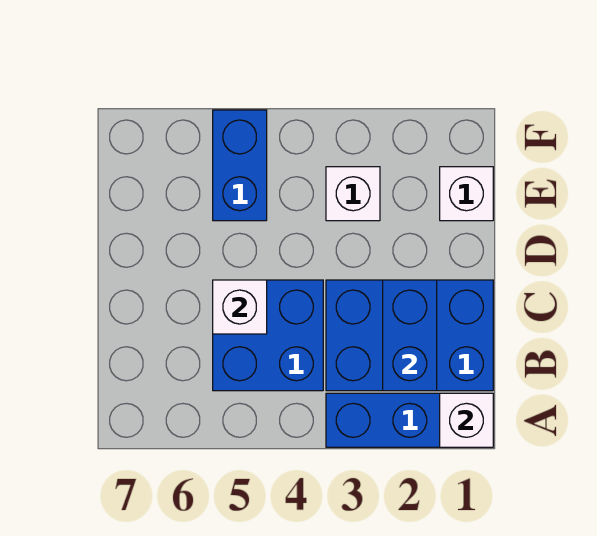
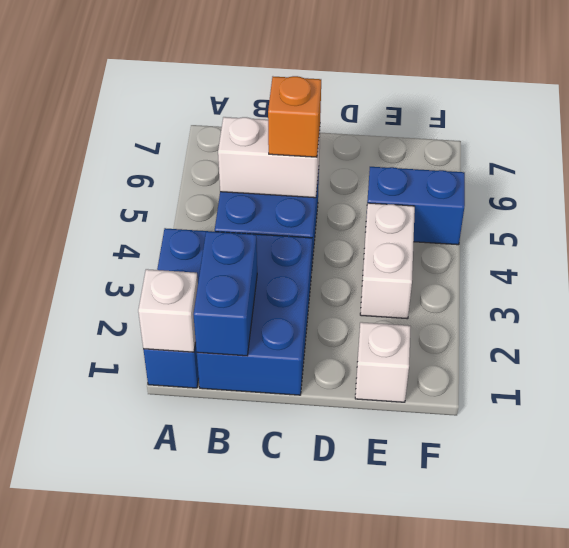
blue 1x2 brick [383,280,437,391] -> blue 1x2 brick turned to [193,231,257,356]
white 1x1 brick [213,280,267,334] -> white 1x2 brick [218,117,320,198]
none -> orange 1x1 brick [268,76,321,157]
white 1x1 brick [326,167,380,221] -> white 1x2 brick [360,203,415,319]

